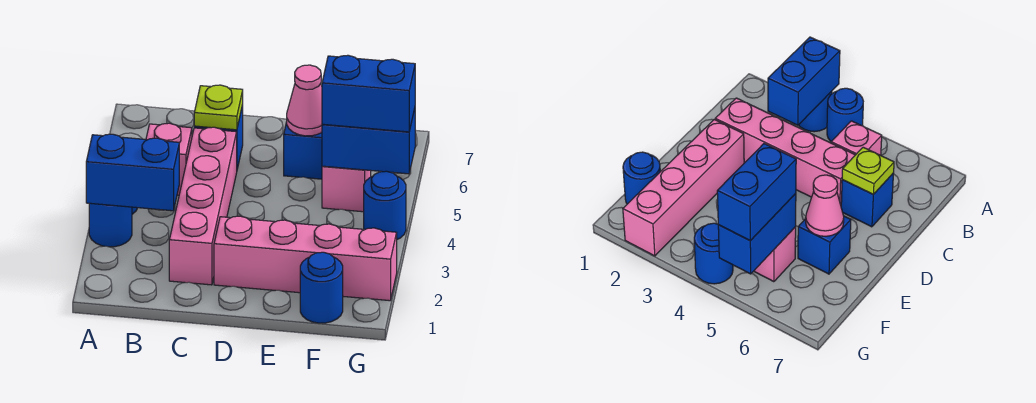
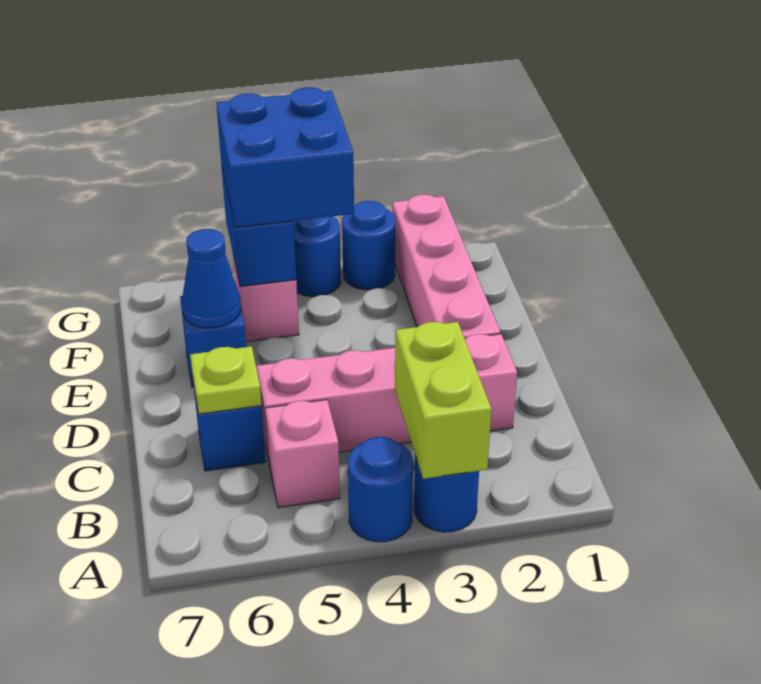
blue 1x2 brick [86,134,179,211] -> lime 1x2 brick [395,322,491,479]
pink 1x1 cone [287,65,322,136] -> blue 1x1 cone [182,229,241,328]
blue 1x1 round brick [300,252,343,323] -> blue 1x1 round brick moved to [342,201,396,290]
blue 1x2 brick [322,55,415,132] -> blue 2x2 brick [216,87,354,227]

